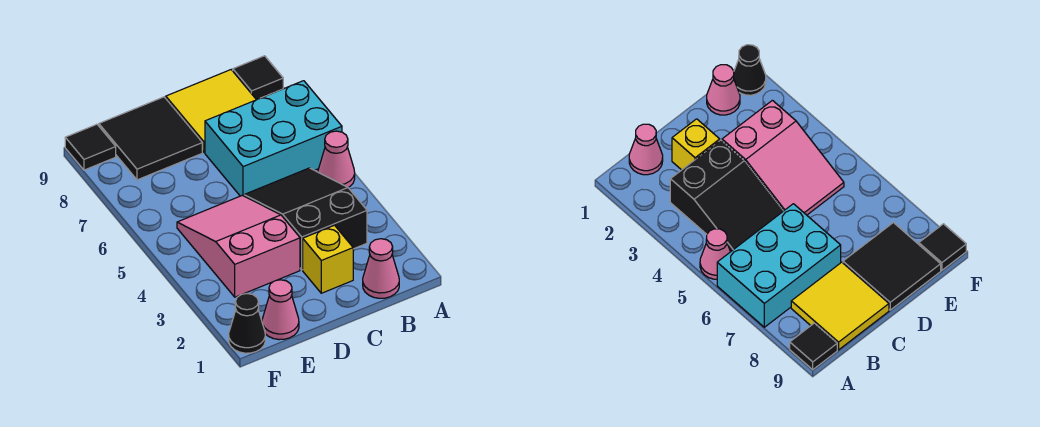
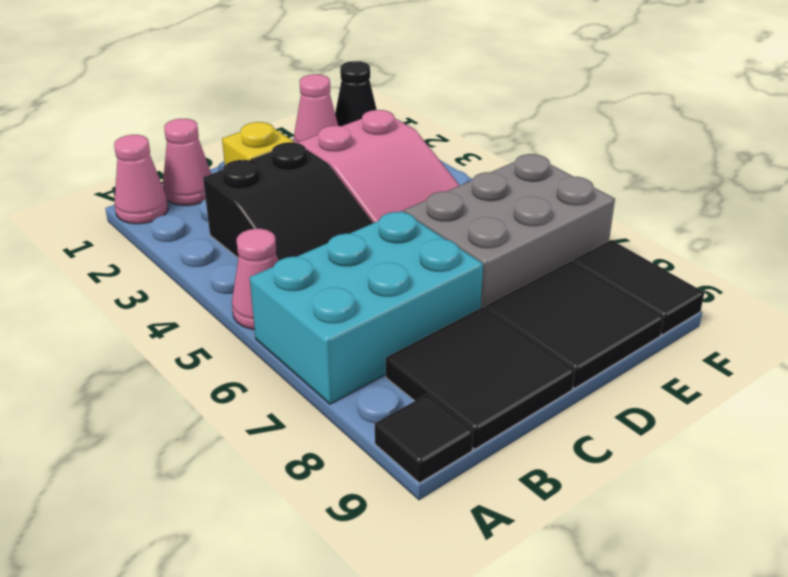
none -> pink 1x1 cone [114,135,168,224]
yellow 2x2 tile [166,70,256,152] -> black 2x2 tile [386,307,575,449]
none -> grey 2x3 brick [404,154,615,308]
black 1x1 tile [65,124,116,170] -> black 1x2 tile [573,240,704,335]

